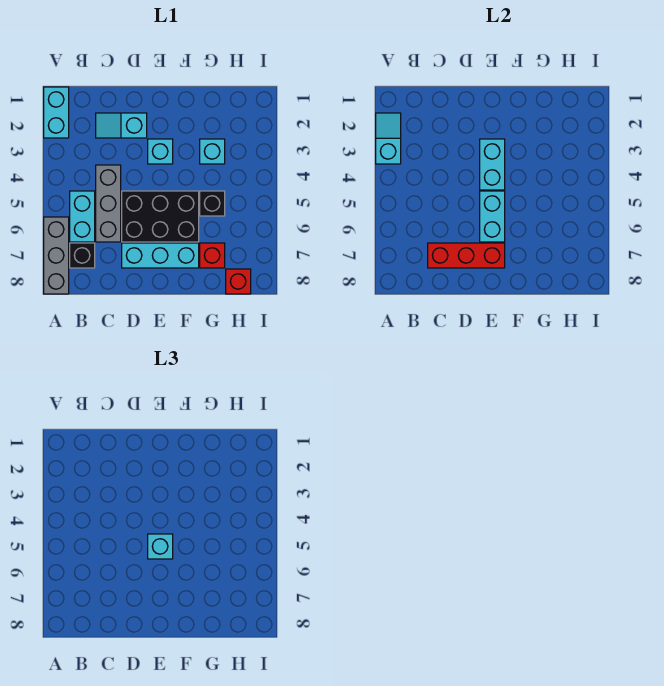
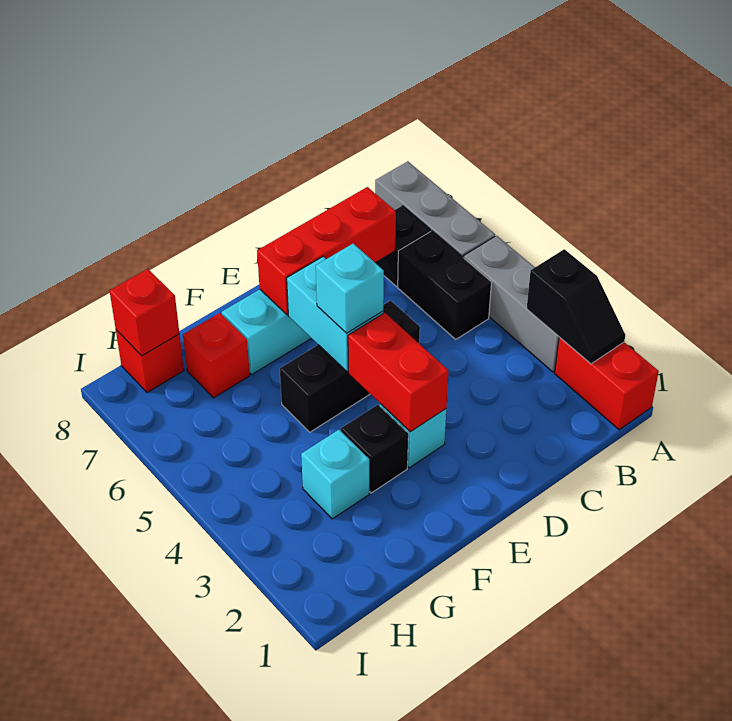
cyan 1x2 brick [44,87,69,138] -> red 1x2 brick [555,337,659,430]
cyan 1x2 slope [376,113,401,164] -> black 1x2 slope [527,249,625,364]
cyan 1x2 brick [70,191,95,242] -> black 1x2 brick [398,231,492,339]
cyan 1x2 slope [96,113,147,138] -> none
grey 1x3 brick [96,165,121,242] -> grey 1x3 brick moved to [464,236,559,372]
black 2x3 brick [122,191,199,242] -> black 1x3 brick [280,300,420,432]
cyan 1x2 brick [480,139,505,190] -> red 1x2 brick [348,313,448,432]
black 1x1 brick [200,191,225,216] -> black 1x1 brick moved to [341,405,408,493]
none -> red 1x1 brick [110,269,180,356]

